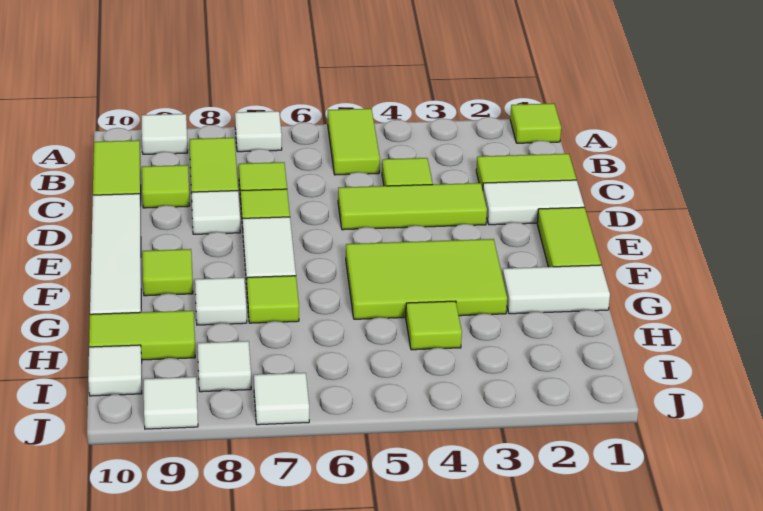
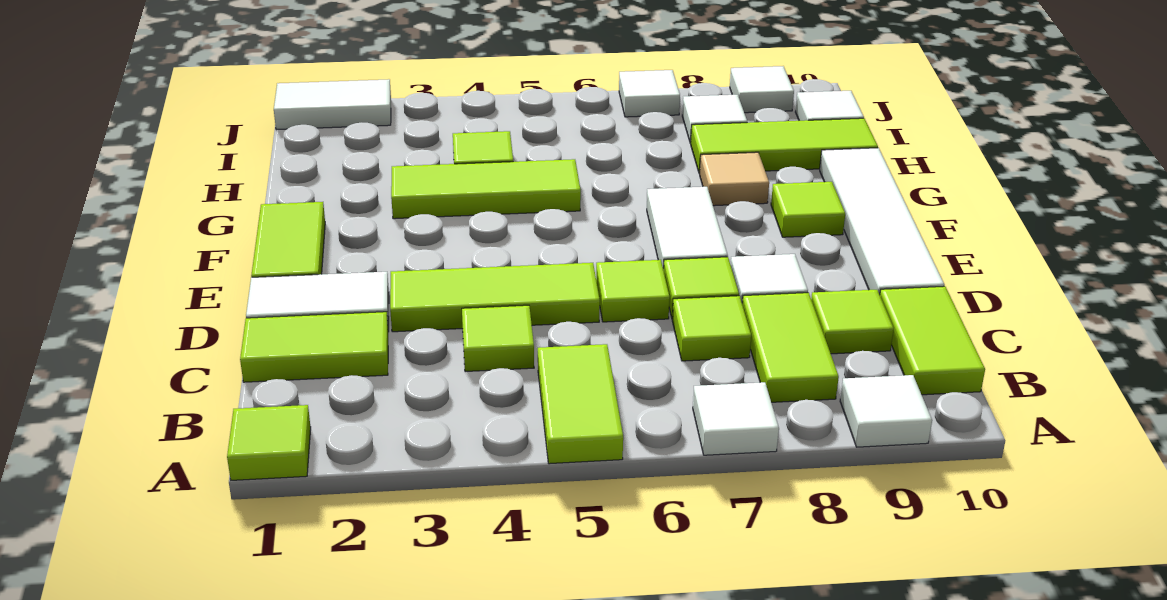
lime 2x3 tile [346,239,507,319] -> lime 1x3 tile [391,159,581,219]
white 1x2 tile [503,265,610,314] -> white 1x2 tile moved to [274,79,391,130]
lime 1x1 tile [247,276,299,323] -> lime 1x1 tile moved to [596,260,670,322]
white 1x1 tile [195,278,247,325] -> tan 1x1 tile [700,152,769,206]
lime 1x2 tile [89,311,195,360] -> lime 1x3 tile [691,118,878,174]

